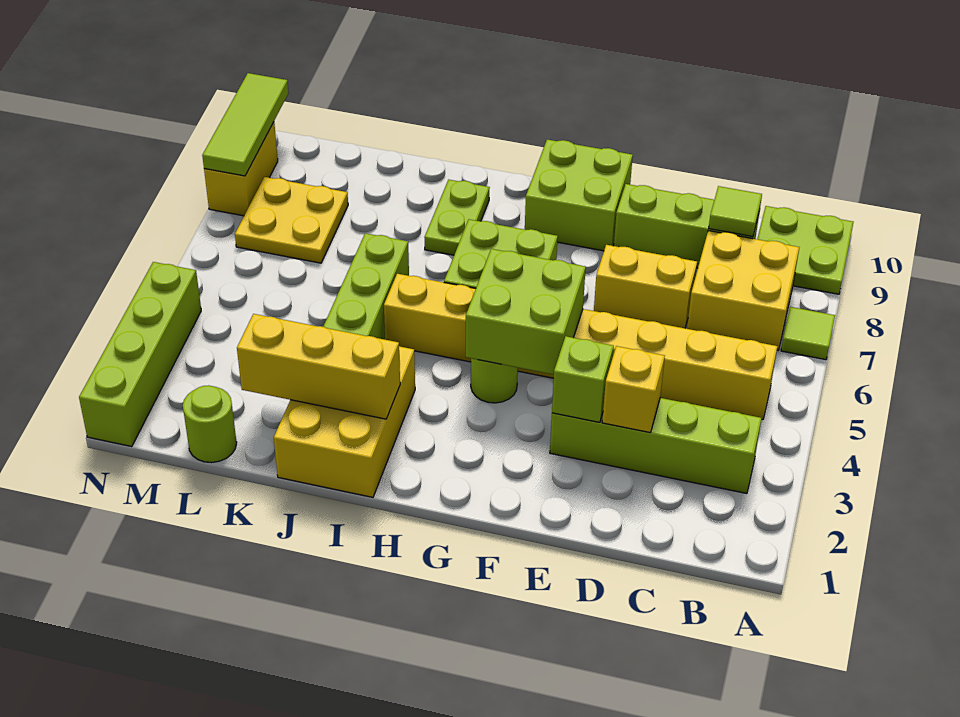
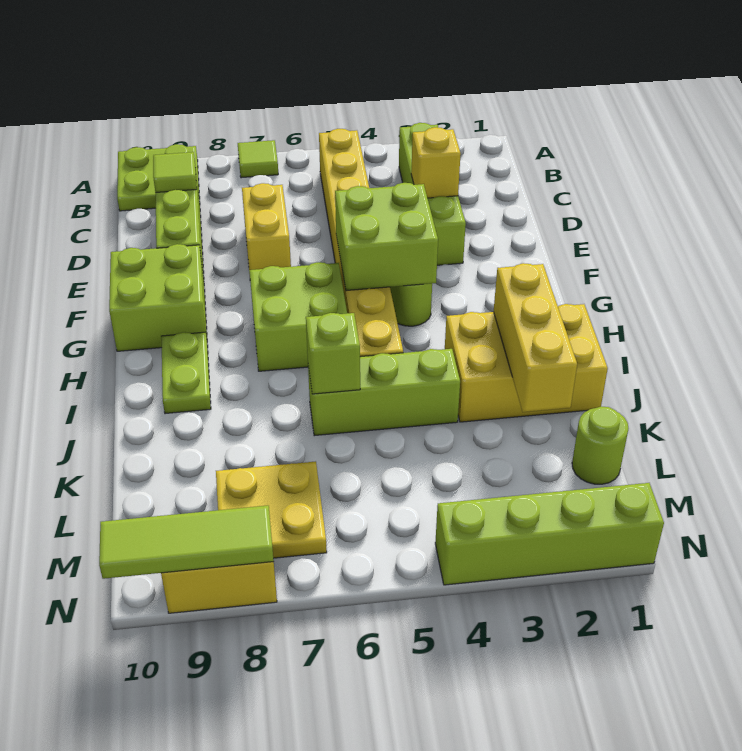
yellow 2x2 brick [687,231,799,350] -> none
lime 1x1 brick [552,336,614,422] -> lime 1x1 brick moved to [306,313,360,394]
lime 1x2 plate [424,180,490,255] -> lime 1x2 plate turned to [161,332,211,414]

